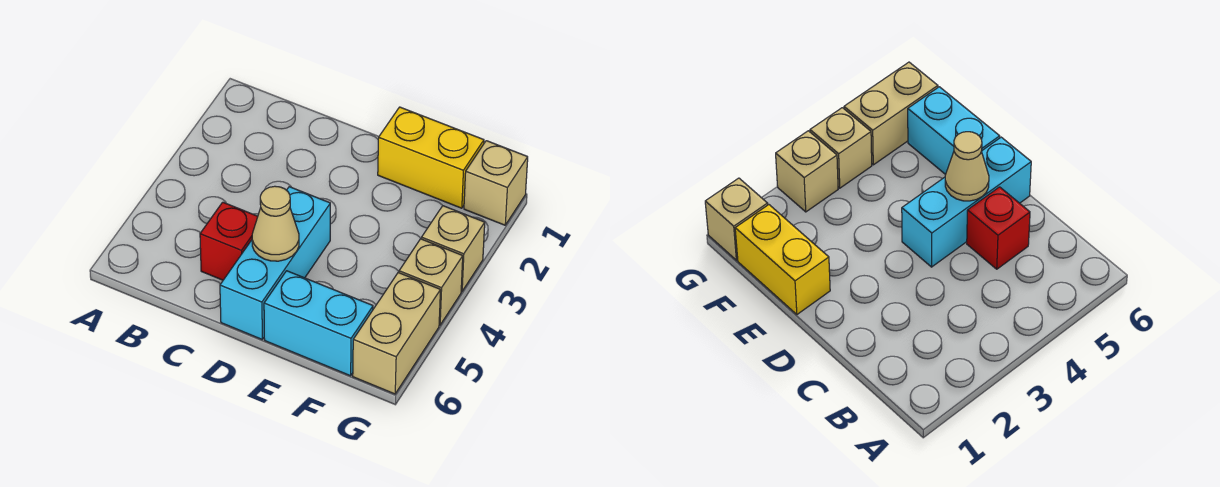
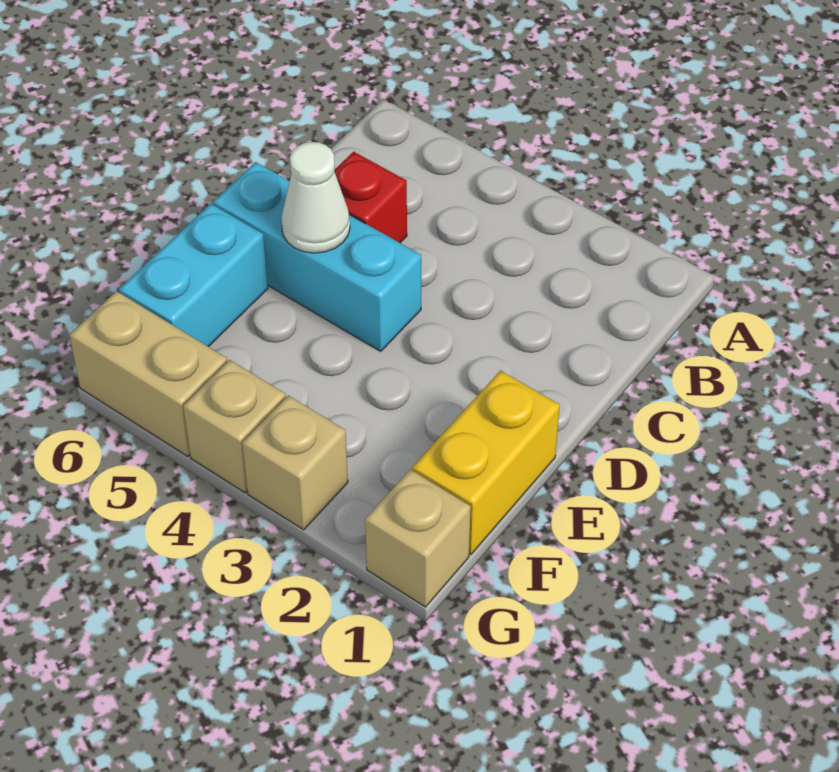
tan 1x1 cone [252,186,299,261] -> white 1x1 cone [281,142,350,253]

